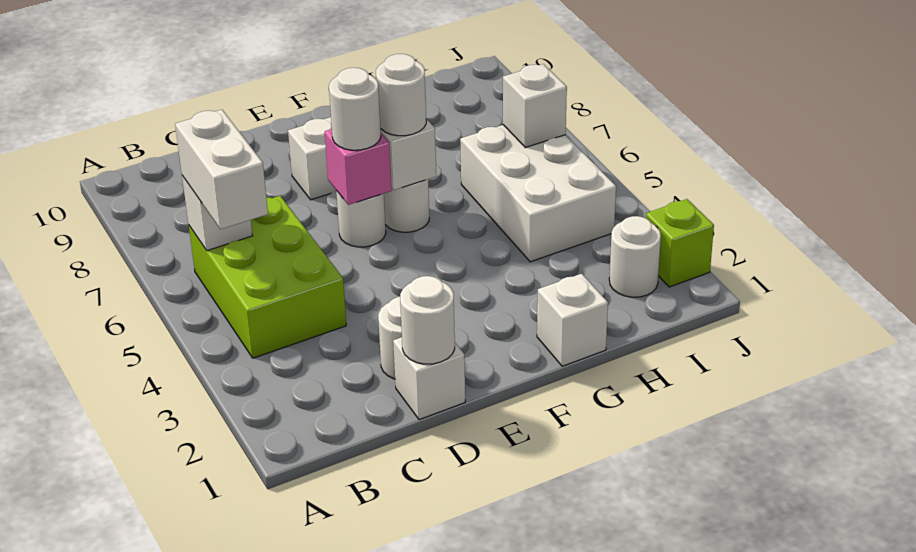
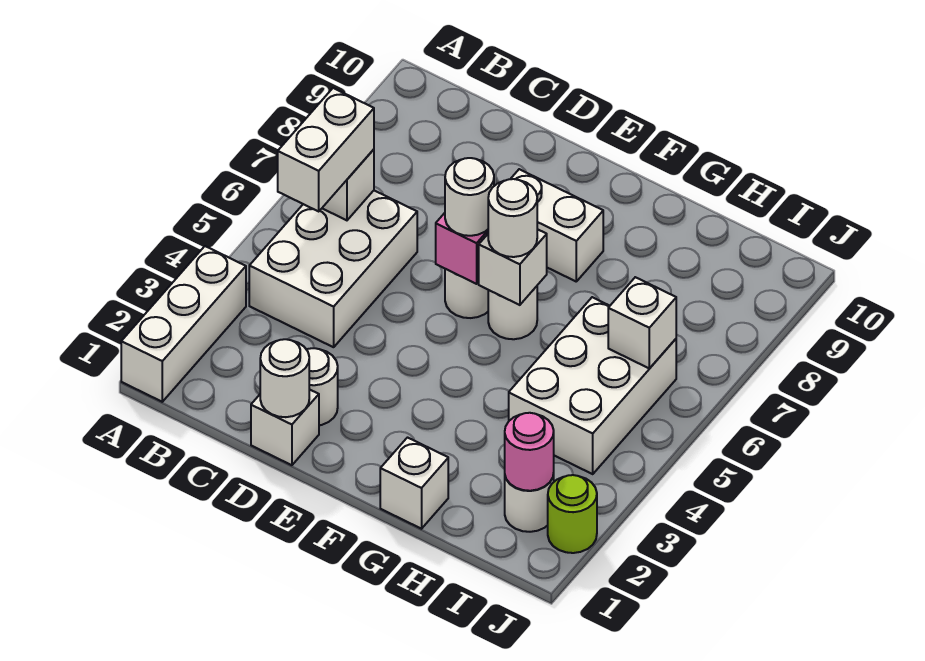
none -> white 1x3 brick [121,246,246,402]
lime 2x3 brick [189,196,346,358] -> white 2x3 brick [249,191,417,347]
none -> pink 1x1 round brick [505,413,554,491]
lime 1x1 brick [646,199,714,287] -> lime 1x1 round brick [548,475,597,553]

